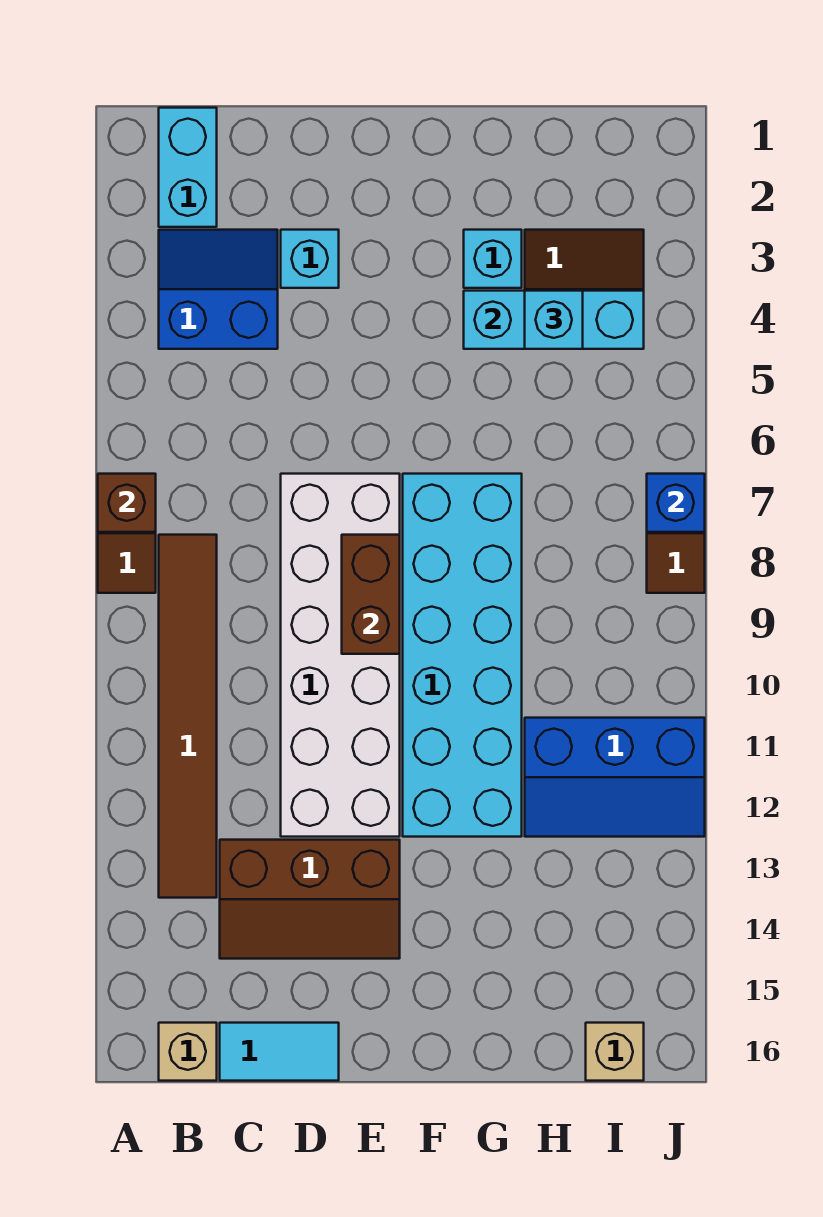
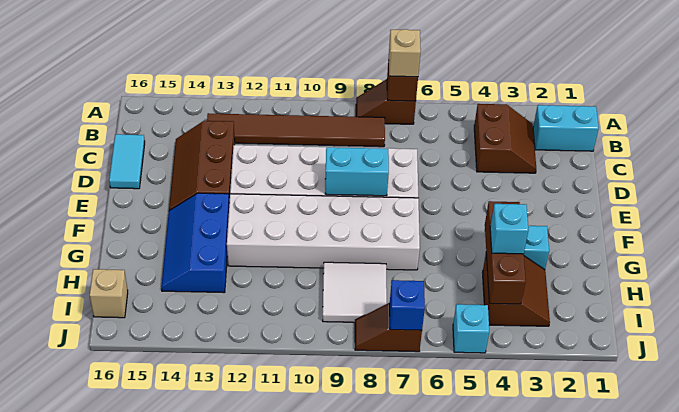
blue 2x2 slope [159,230,278,349] -> brown 2x2 slope [474,104,536,173]
tan 1x1 brick [159,1023,217,1081] -> tan 1x1 brick moved to [389,29,421,77]
cyan 1x1 brick [281,230,339,288] -> cyan 1x1 brick moved to [453,304,489,353]
brown 1x2 brick [342,535,400,654] -> cyan 1x2 brick [325,147,389,196]
cyan 2x6 brick [403,474,522,837] -> white 2x6 brick [227,194,420,270]
cyan 1x3 brick [464,291,644,349] -> brown 1x3 brick [485,201,526,304]
none -> white 2x2 tile [323,262,387,322]
blue 2x3 slope [525,718,705,837] -> blue 2x3 slope moved to [161,193,229,293]

